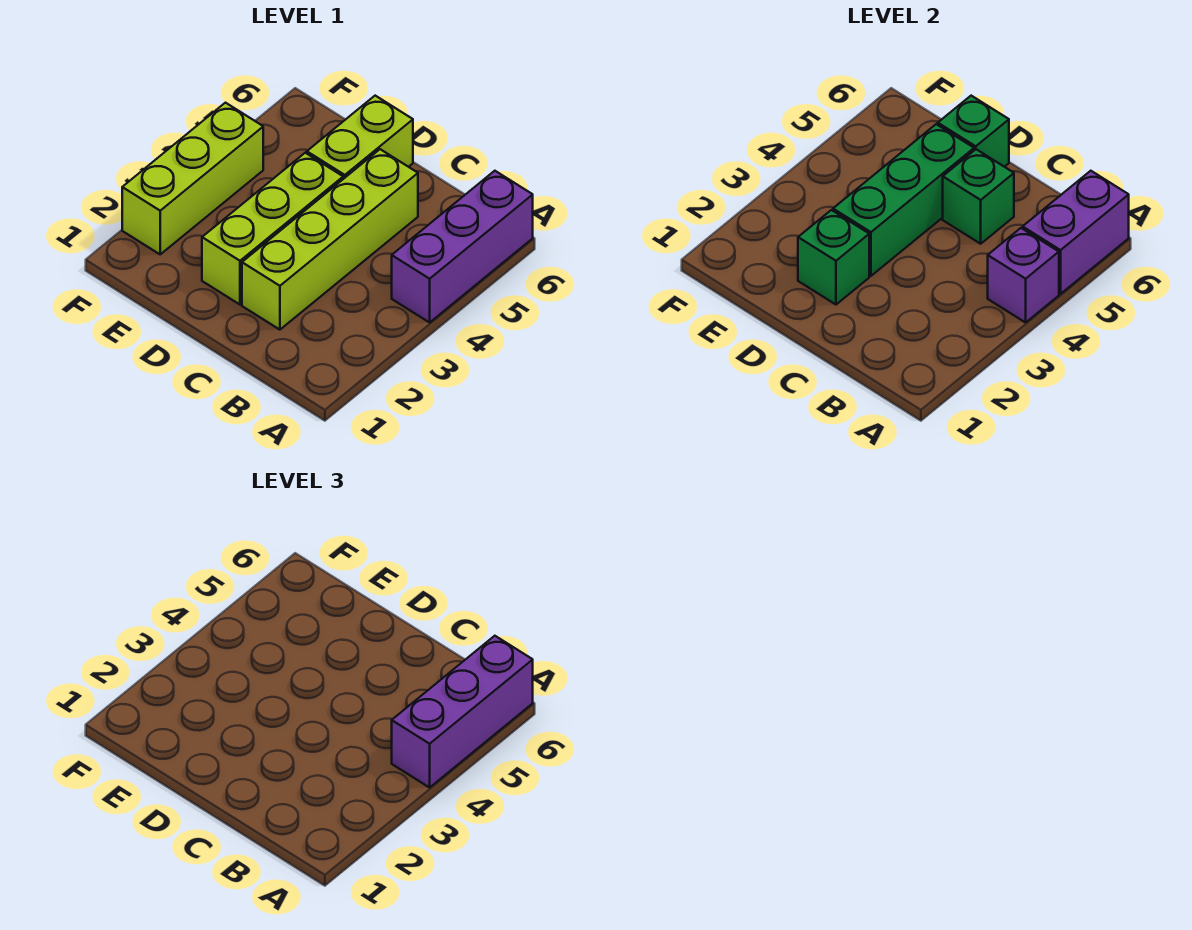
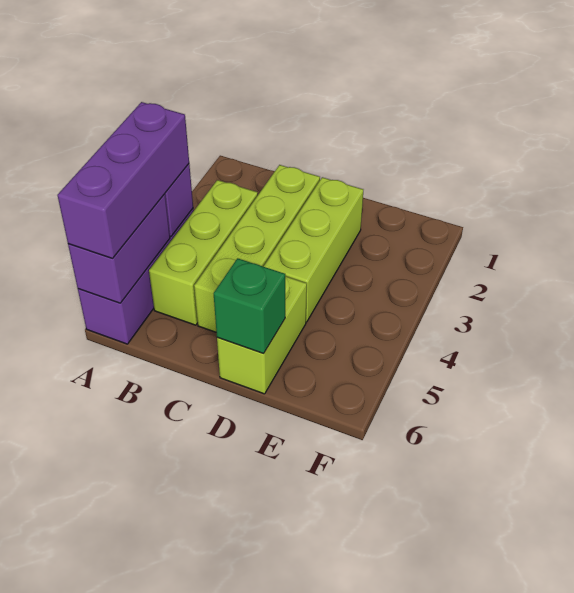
green 1x1 brick [943,149,1014,244] -> none
green 1x1 brick [798,210,869,305] -> none
green 1x3 brick [833,124,974,276] -> none
lime 1x3 brick [122,103,263,254] -> lime 1x3 brick moved to [149,180,258,325]

